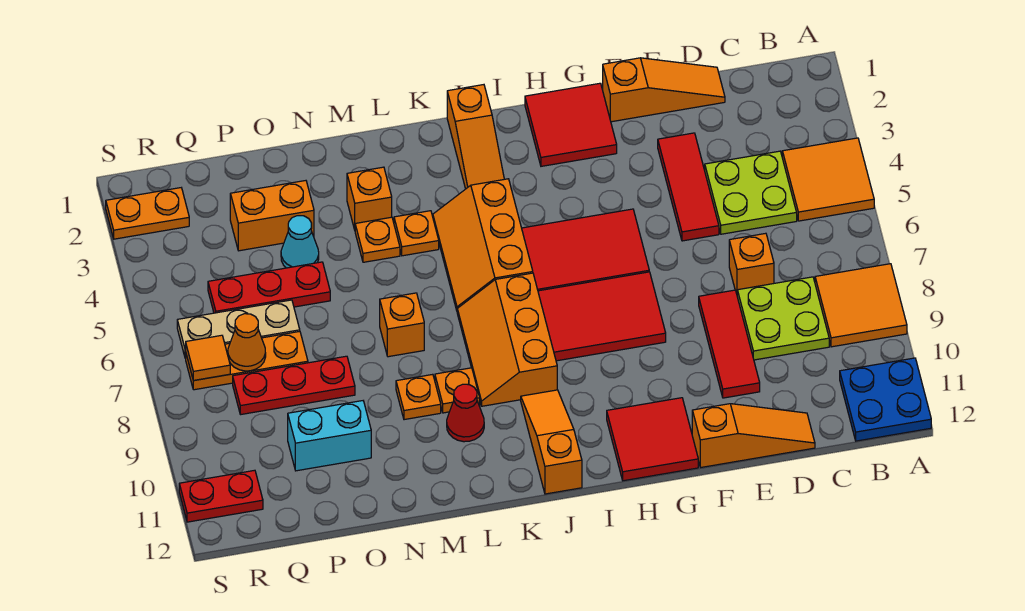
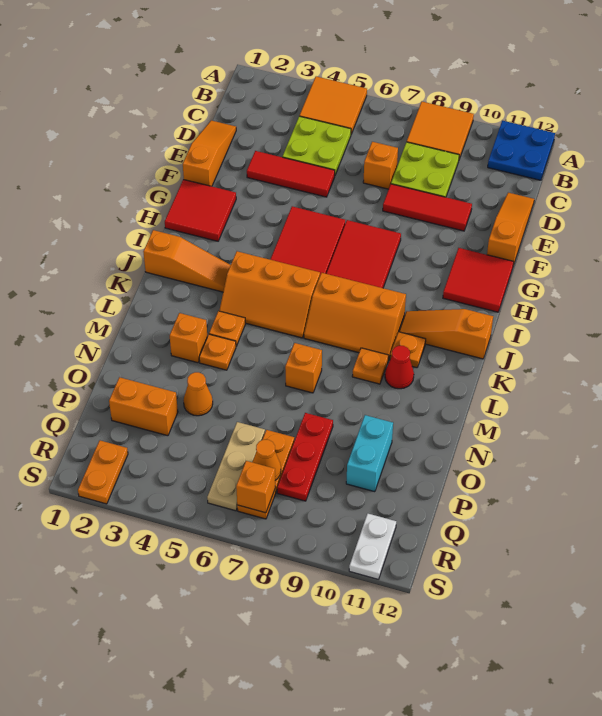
orange 1x1 plate [396,374,441,420] -> orange 1x1 plate moved to [390,332,426,368]
orange 1x2 brick [230,181,314,251] -> orange 1x2 brick turned to [109,377,178,436]
cyan 1x1 cone [281,216,319,268] -> orange 1x1 cone [183,372,213,416]
red 1x3 plate [208,262,330,313] -> none
orange 1x1 tile [186,335,230,380] -> orange 1x1 brick [236,461,275,513]
red 1x2 plate [179,470,263,522] -> white 1x2 plate [349,514,396,579]

